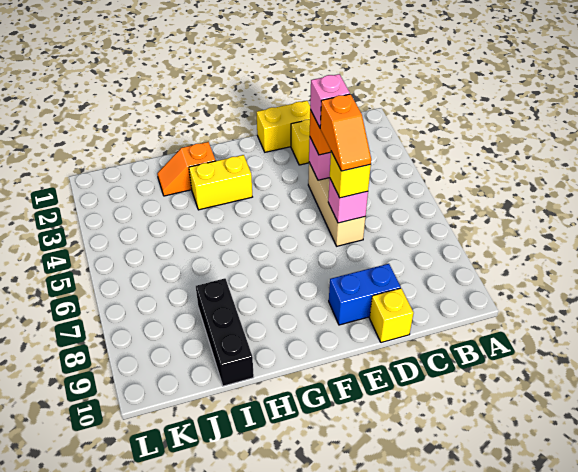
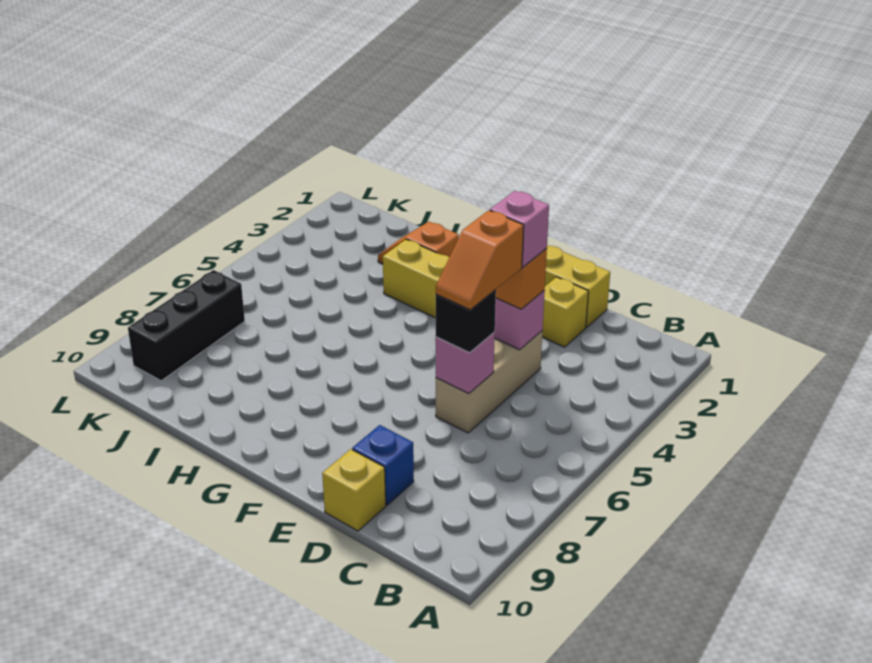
yellow 1x1 brick [330,152,371,198] -> black 1x1 brick [436,290,496,353]
blue 1x2 brick [329,264,401,325] -> blue 1x1 brick [352,425,414,505]
black 1x3 brick [196,278,254,386] -> black 1x3 brick moved to [128,270,245,381]

